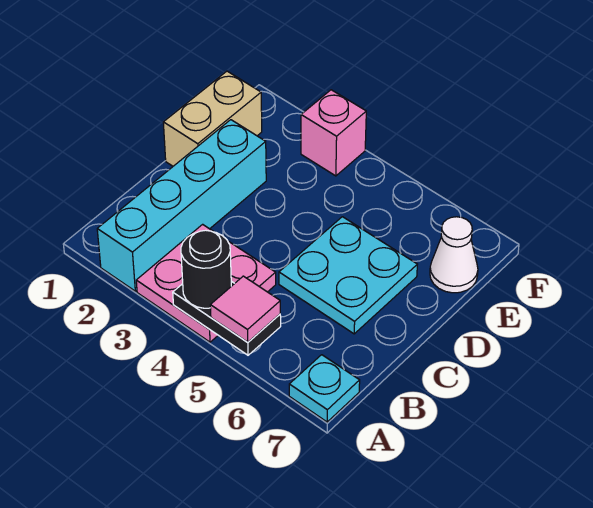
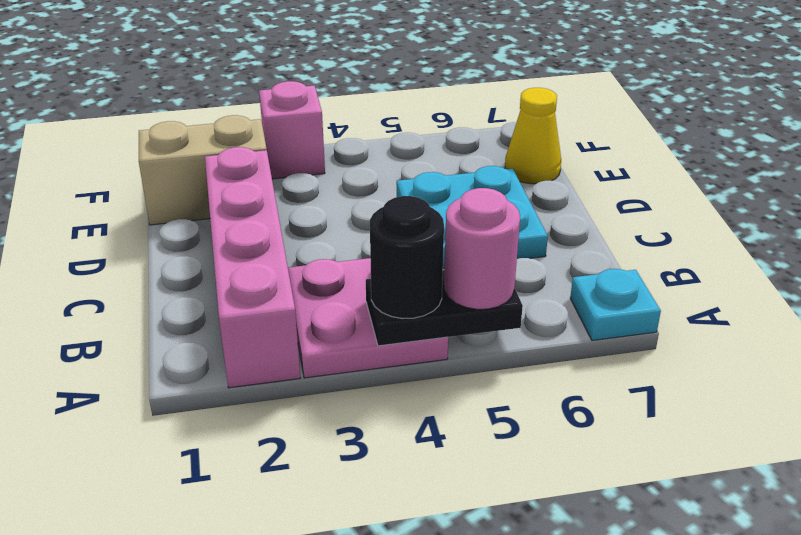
cyan 1x4 brick [97,120,266,291] -> pink 1x4 brick [205,147,300,388]
pink 1x1 tile [210,276,280,342] -> pink 1x1 round brick [444,188,520,309]
tan 1x2 brick [163,71,262,166] -> tan 1x2 brick turned to [139,115,267,225]
white 1x1 cone [430,217,478,293] -> yellow 1x1 cone [505,88,561,184]

